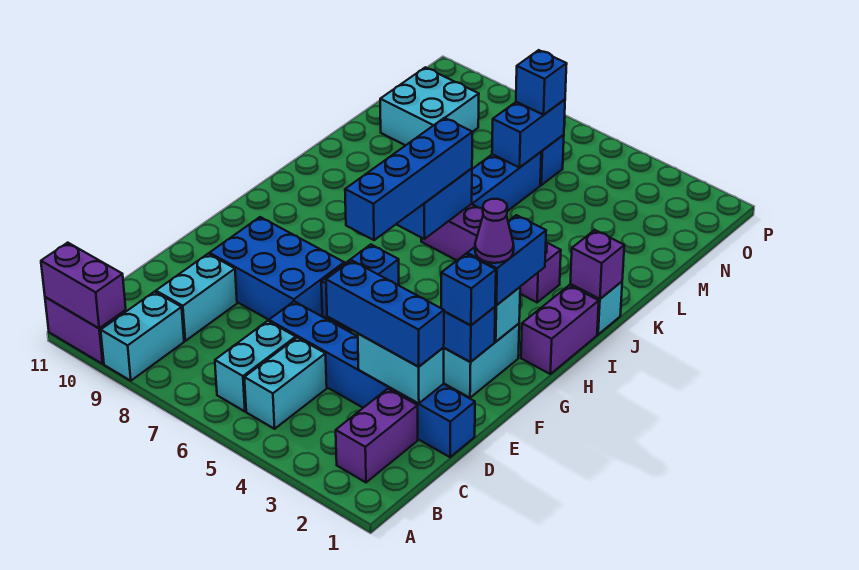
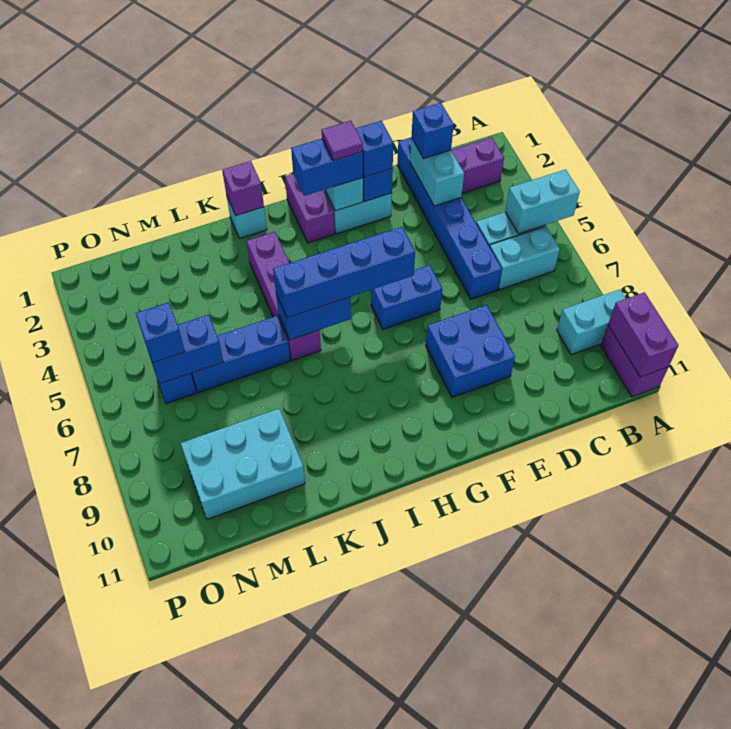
cyan 1x2 brick [156,254,237,341] -> cyan 1x2 brick moved to [505,169,580,234]
blue 1x3 brick [326,260,444,367] -> blue 1x1 brick [412,103,454,159]
blue 2x3 brick [209,217,344,320] -> blue 2x2 brick [426,305,515,397]
purple 1x1 cone [475,199,514,263] -> purple 1x1 tile [322,121,363,161]
purple 1x2 brick [521,285,599,374] -> purple 1x2 brick turned to [285,174,335,243]
cyan 2x2 brick [380,67,479,145] -> cyan 2x3 brick [180,409,305,519]

